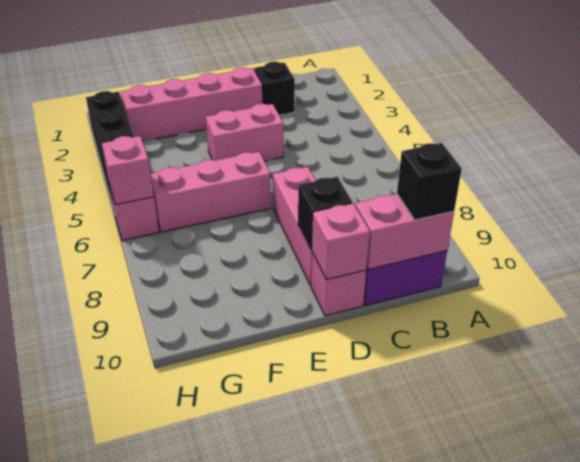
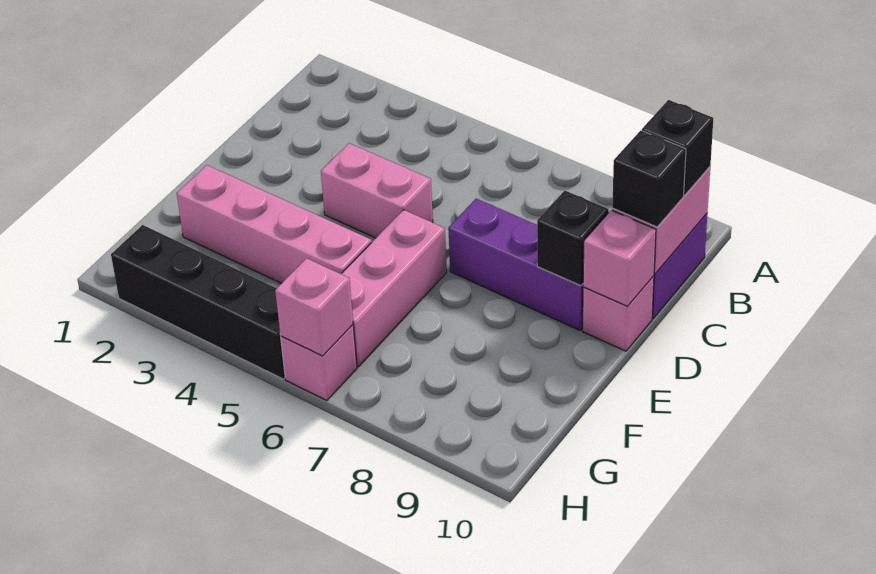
black 1x1 brick [254,62,295,115] -> black 1x1 brick moved to [612,131,686,227]
pink 1x4 brick [121,67,262,141] -> pink 1x4 brick turned to [177,165,372,283]
pink 1x2 brick [206,104,284,161] -> pink 1x2 brick turned to [321,143,433,238]
pink 1x3 brick [273,167,315,286] -> purple 1x3 brick [448,199,583,330]

